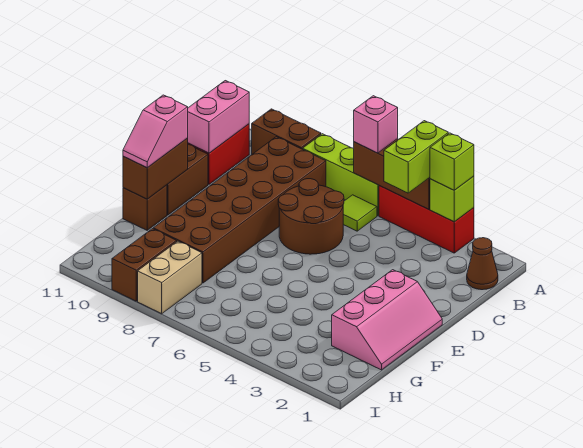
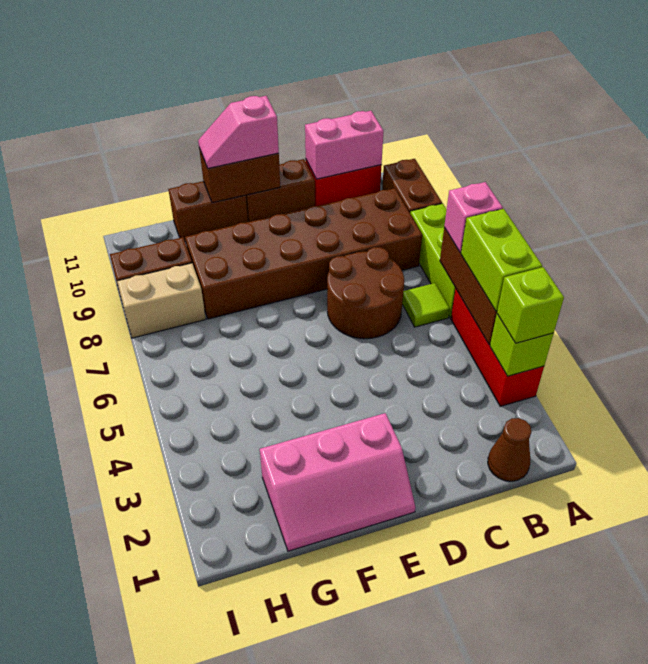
lime 1x2 brick [384,121,448,193] -> lime 1x2 brick turned to [461,209,542,311]
brown 1x1 brick [123,185,167,230] -> brown 1x2 brick [168,181,248,242]

